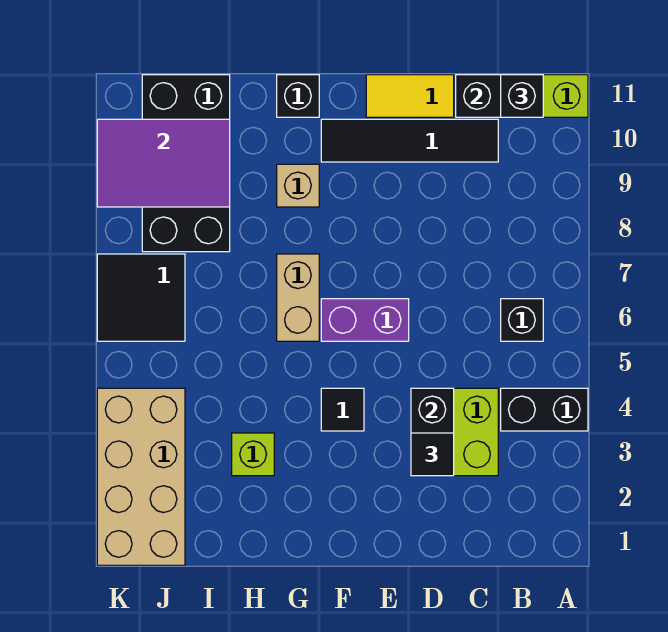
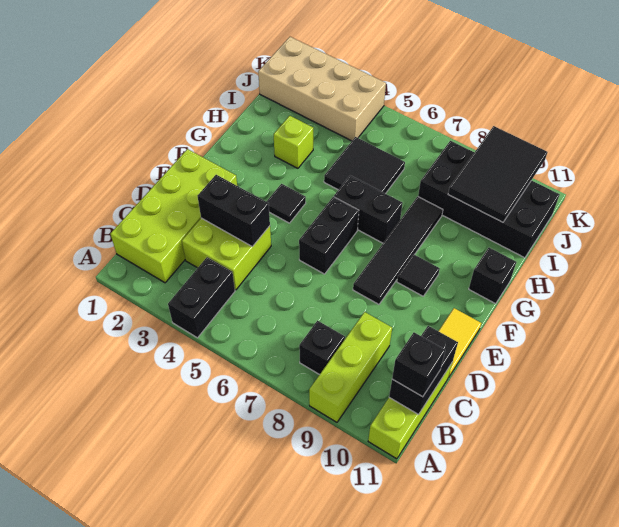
none -> lime 1x3 brick [309,312,392,422]
none -> lime 2x4 brick [110,149,237,283]
black 1x1 brick [501,299,543,341] -> black 1x1 brick moved to [299,321,345,375]
black 1x4 tile [321,119,498,162] -> black 1x4 tile moved to [353,197,443,304]
black 1x1 tile [411,433,454,476] -> black 1x1 tile moved to [397,254,440,296]
purple 1x2 brick [321,299,409,341] -> black 1x2 brick [299,197,359,274]
tan 1x2 brick [277,254,319,341] -> black 1x2 brick [334,175,403,243]
tan 1x1 brick [277,164,319,207] -> none
purple 2x3 tile [97,119,230,207] -> black 2x3 tile [448,126,547,222]
black 2x2 tile [97,254,185,341] -> black 2x2 tile moved to [324,137,405,194]

